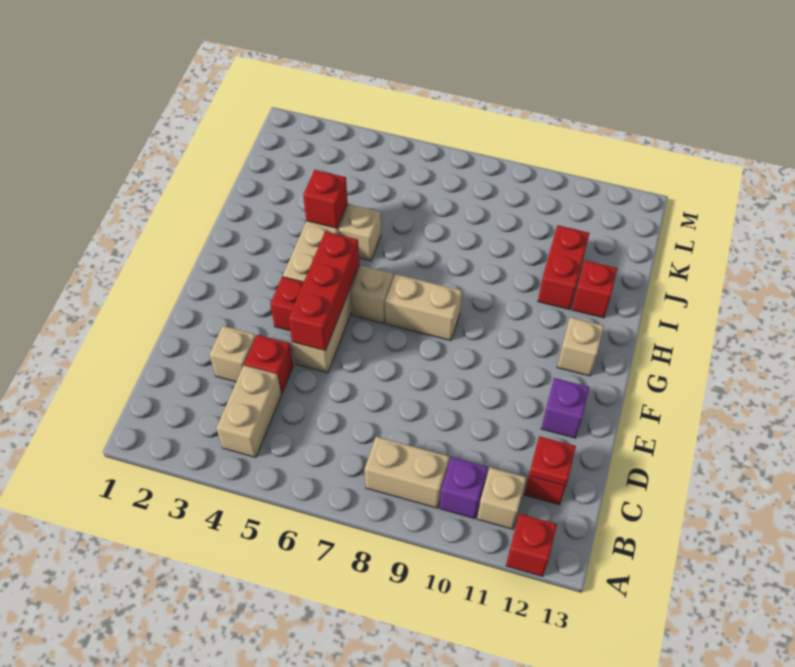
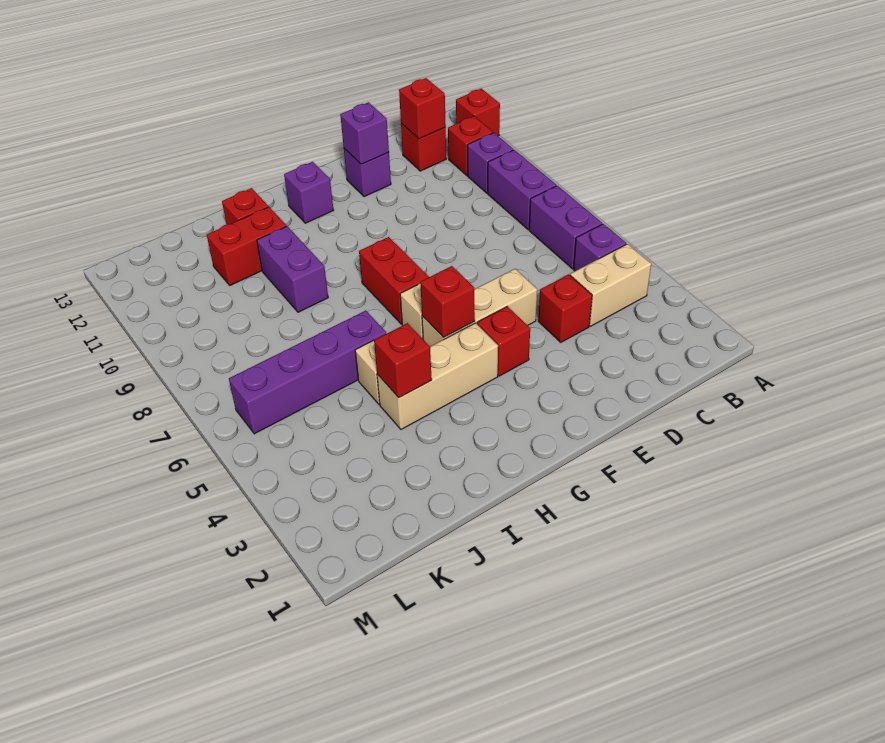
none -> purple 1x1 brick [574,224,626,271]
none -> purple 1x2 brick [529,186,602,269]
tan 1x2 brick [365,437,449,508] -> purple 1x2 brick [488,150,556,230]
tan 1x1 brick [477,467,526,529] -> red 1x1 brick [448,116,493,175]
red 1x1 plate [529,436,576,486] -> red 1x1 brick [399,78,446,139]
tan 1x1 brick [209,326,256,382] -> none
red 1x3 brick [289,232,359,351] -> red 1x1 brick [420,266,475,338]
none -> purple 1x1 brick [340,102,389,164]
tan 1x2 brick [385,274,462,341] -> red 1x2 brick [359,237,429,324]
tan 1x1 brick [557,317,604,376] -> purple 1x1 brick [284,162,334,223]
none -> purple 1x4 brick [229,311,386,434]
none -> purple 1x2 brick [257,226,328,312]

